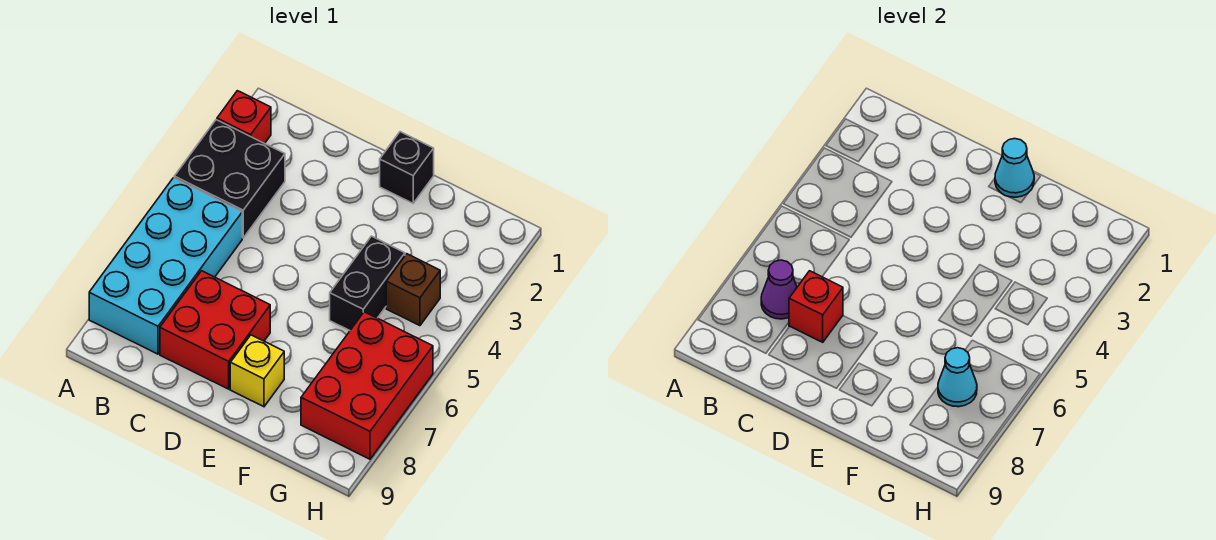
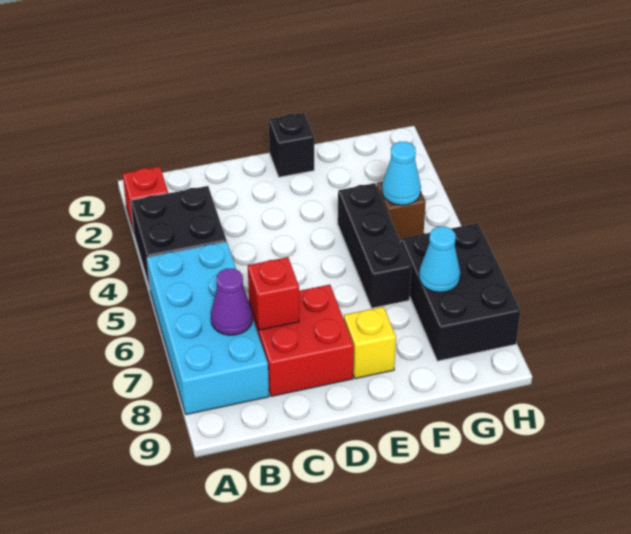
cyan 1x1 cone [995,139,1034,197] -> cyan 1x1 cone moved to [382,142,421,205]
black 1x2 brick [330,236,405,330] -> black 1x3 brick [338,183,411,308]
red 2x3 brick [301,312,433,459] -> black 2x3 brick [401,223,520,361]

